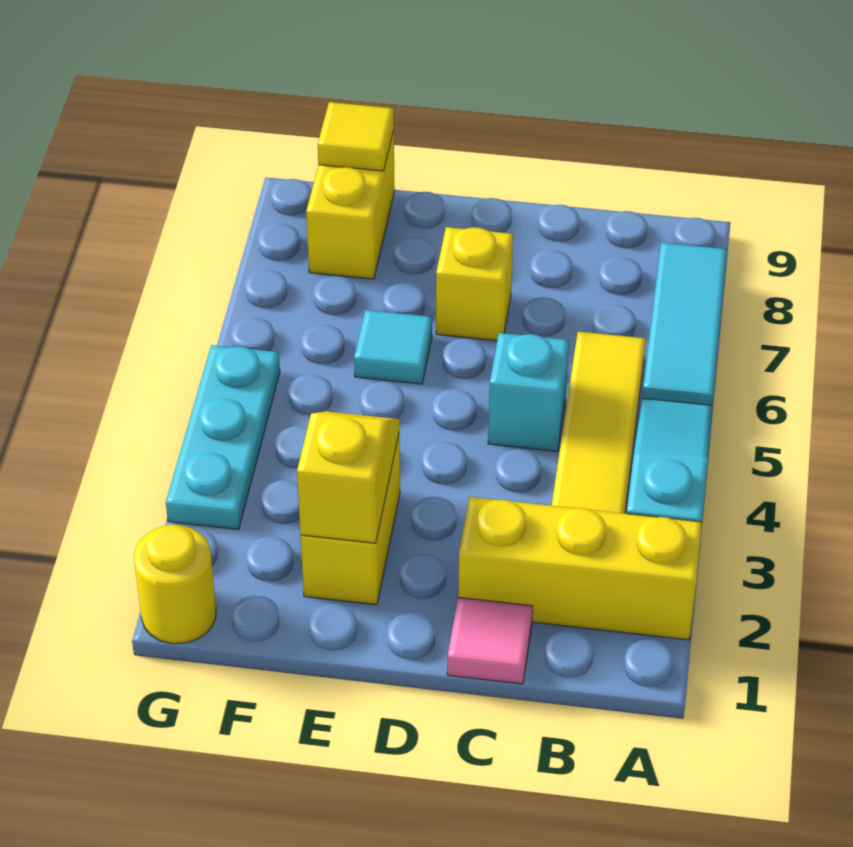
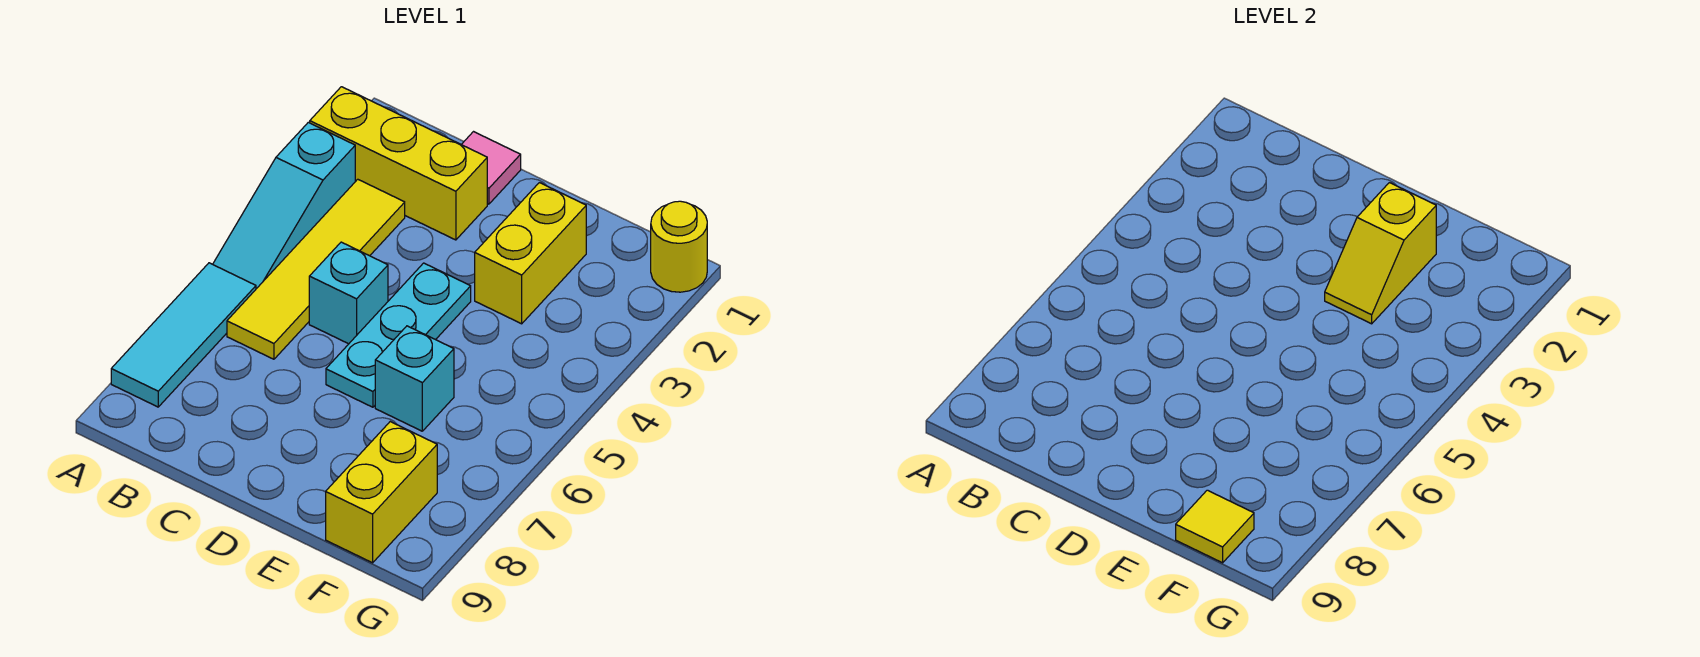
yellow 1x1 brick [436,227,513,341] -> none
cyan 1x1 tile [354,310,432,384] -> cyan 1x1 brick [375,326,454,431]
cyan 1x3 plate [166,345,280,530] -> cyan 1x3 plate moved to [326,263,471,407]

